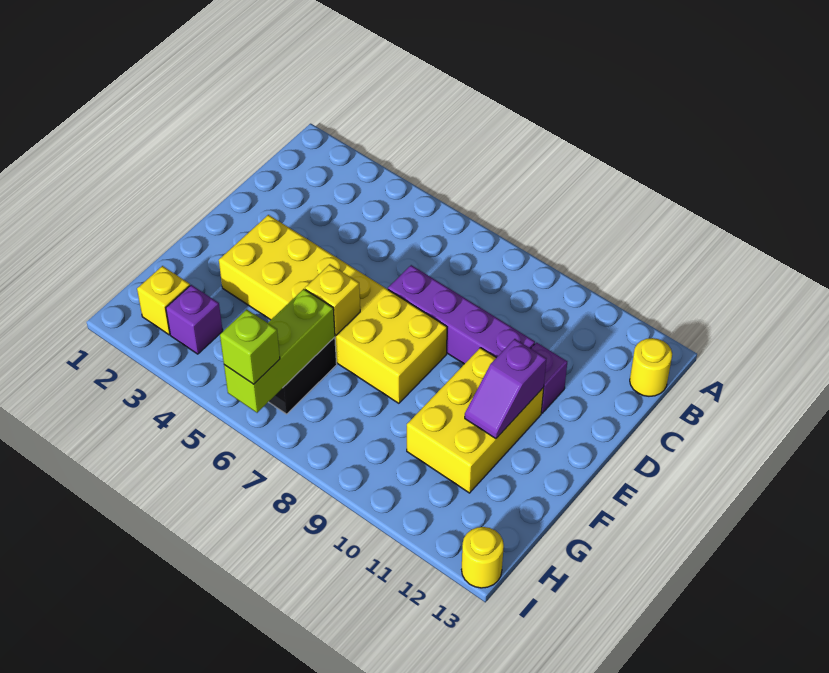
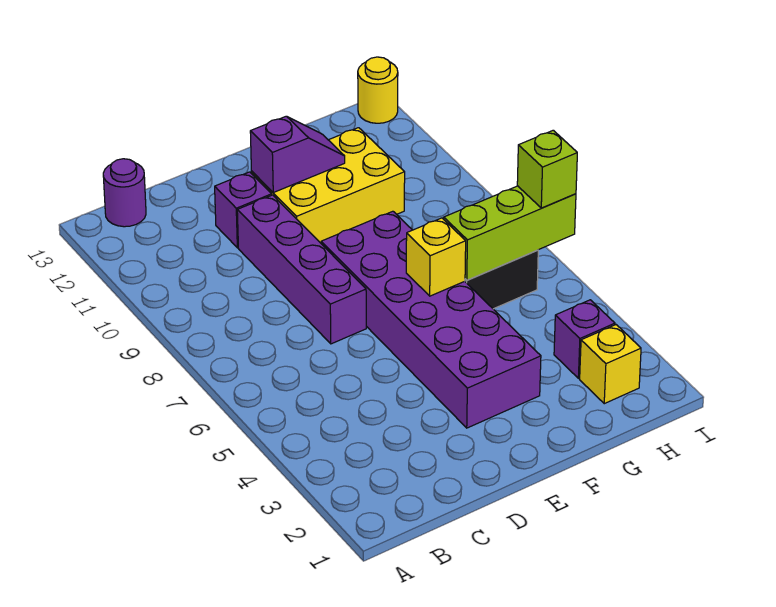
yellow 1x1 round brick [630,338,672,396] -> purple 1x1 round brick [103,159,146,227]
yellow 2x6 brick [219,215,447,403] -> purple 2x6 brick [321,211,541,428]

